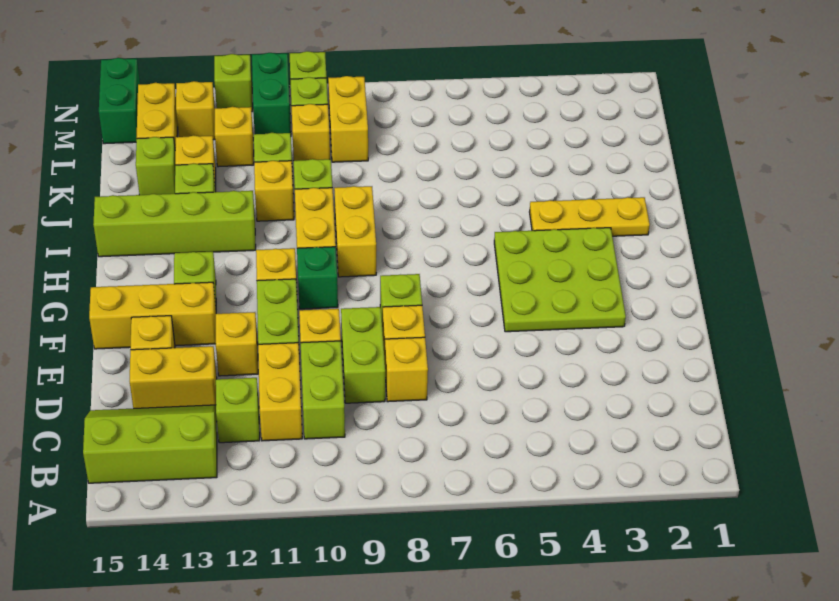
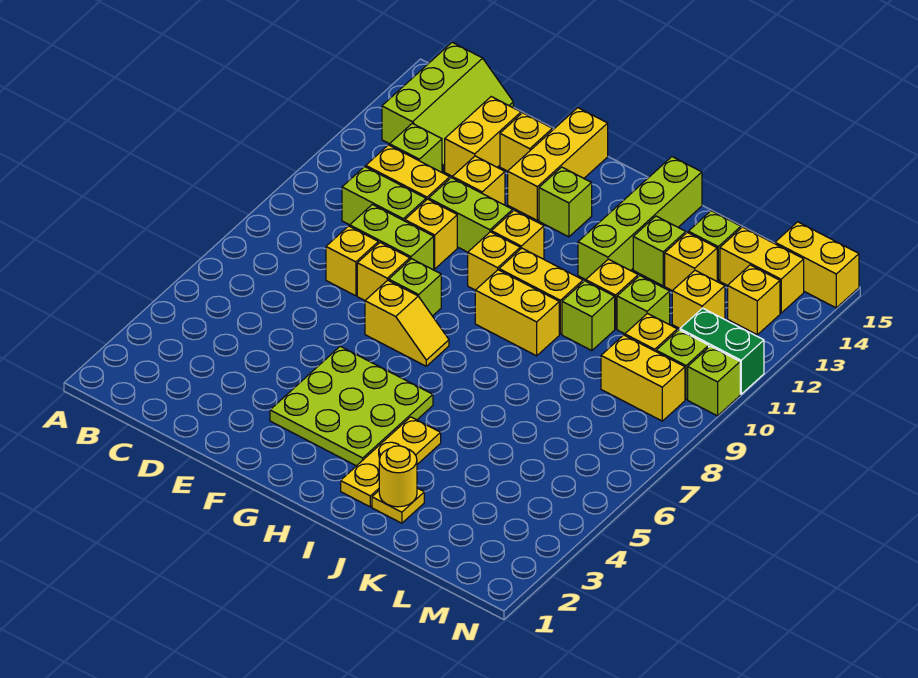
none -> yellow 1x2 slope [365,280,449,366]
green 1x1 brick [297,247,338,309] -> yellow 1x1 brick [468,232,520,290]
none -> yellow 1x1 plate [372,488,424,523]
none -> yellow 1x1 round brick [379,446,417,507]
green 1x2 brick [99,58,140,144] -> yellow 1x2 brick [775,222,859,308]
lime 1x1 brick [214,54,253,112] -> none

